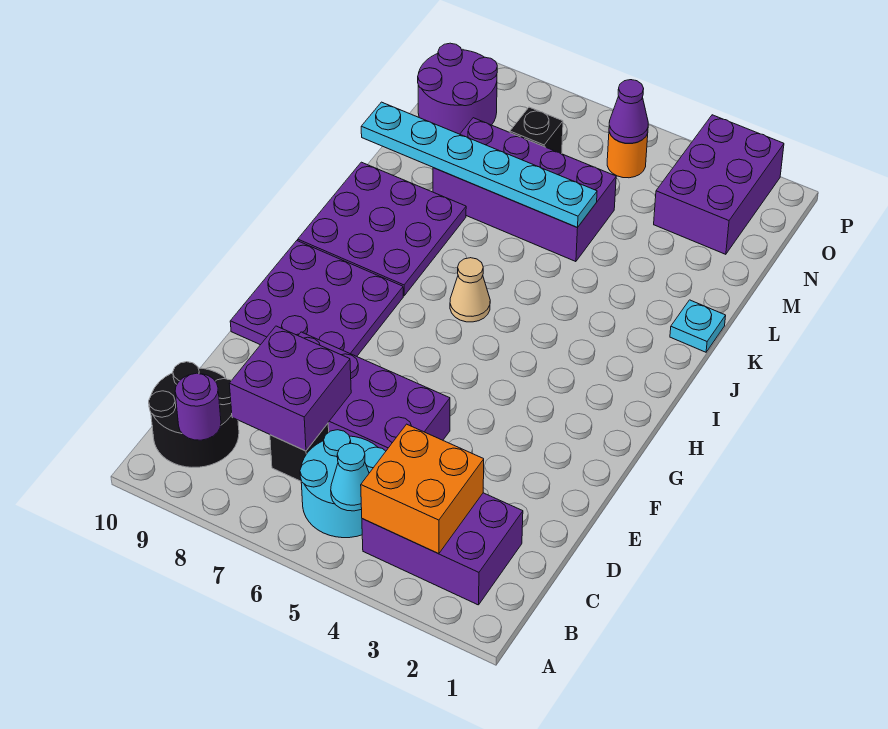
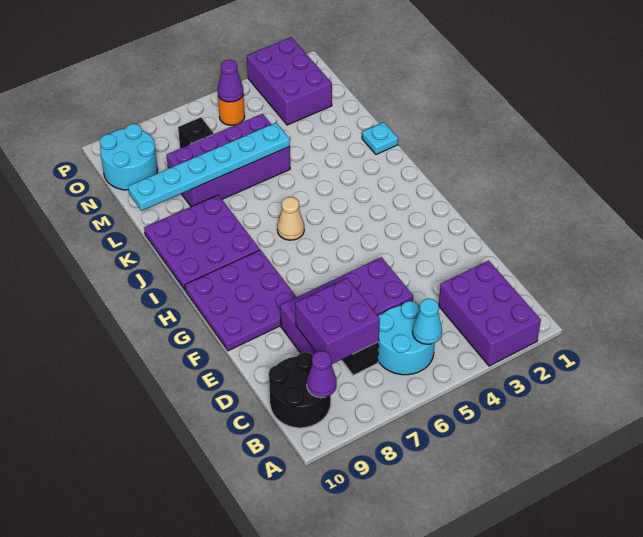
purple 2x3 brick [362,493,523,605] -> purple 2x3 brick turned to [439,260,541,366]
orange 2x2 brick [361,424,484,554] -> none
purple 1x1 round brick [175,373,221,440] -> purple 1x1 cone [307,351,337,398]
purple 2x2 round brick [418,43,497,134] -> cyan 2x2 round brick [100,124,158,190]

